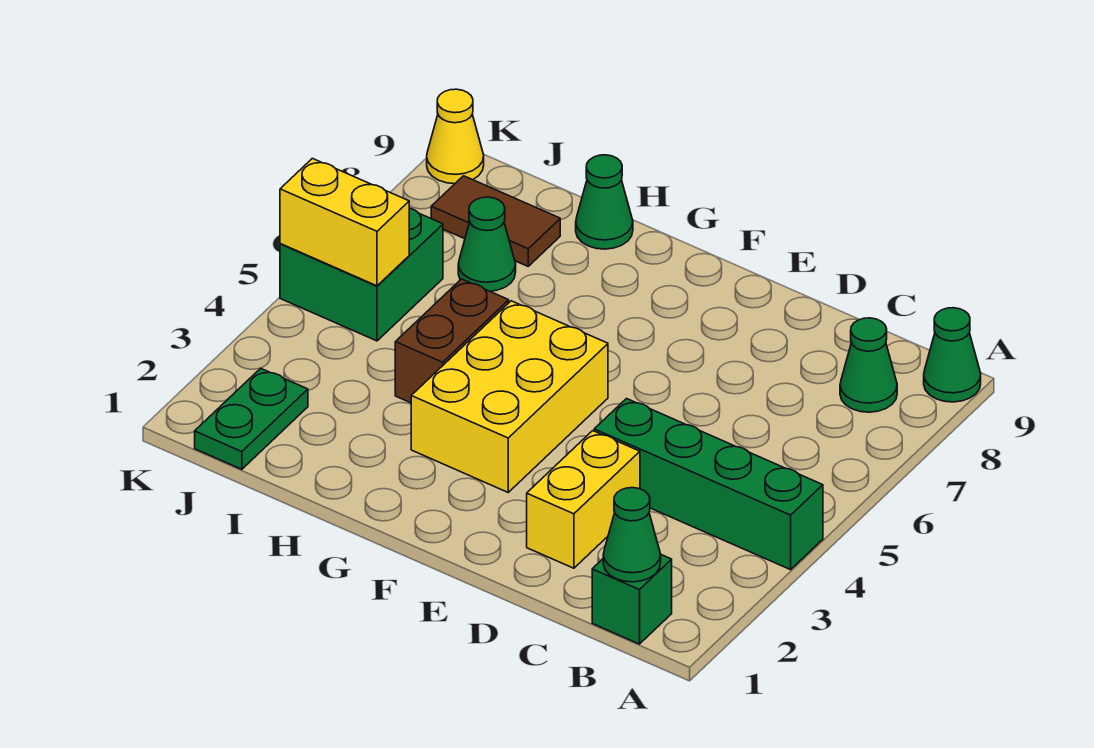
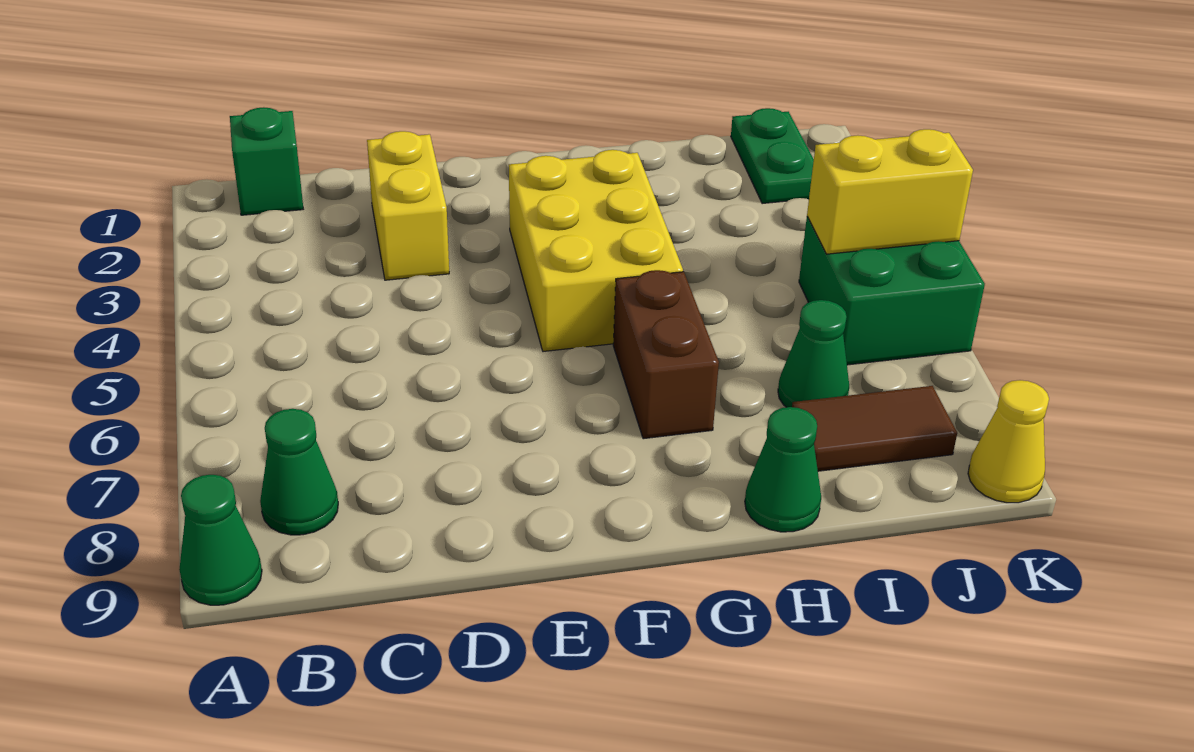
green 1x4 brick [594,399,823,570] -> none
green 1x1 cone [603,488,661,582] -> none
brown 1x2 brick [395,279,509,403] -> brown 1x2 brick moved to [613,270,719,439]

